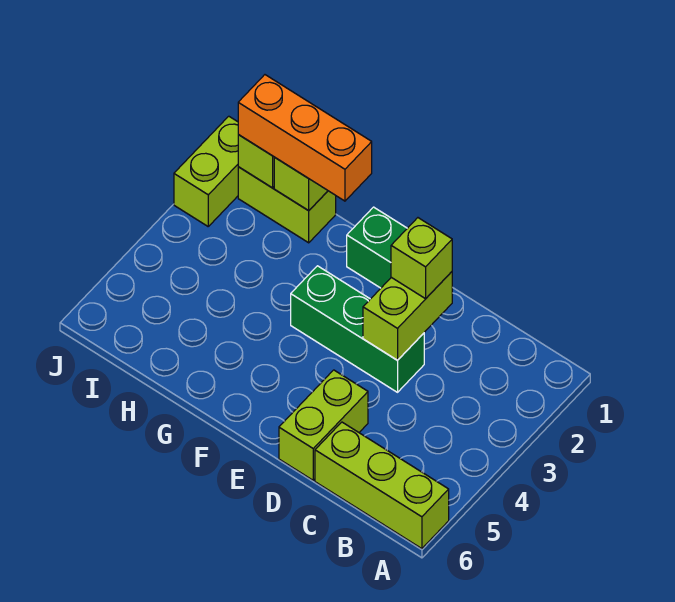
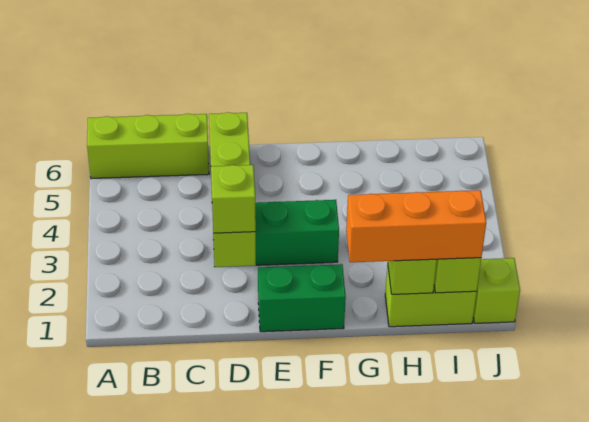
lime 1x2 brick [174,116,238,226] -> lime 1x1 brick [473,258,520,323]

